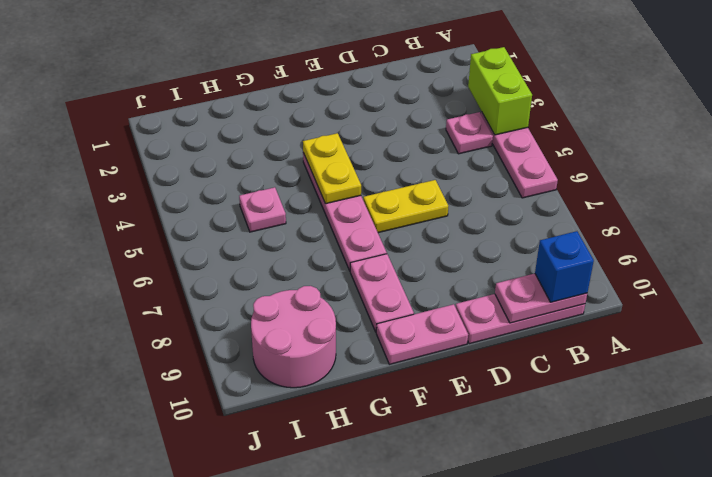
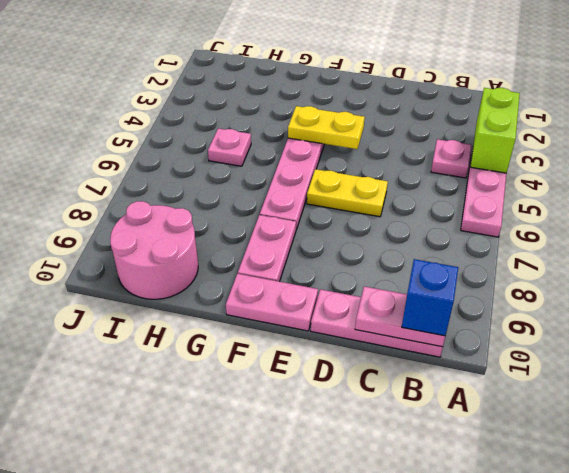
yellow 1x2 plate [303,133,361,204] -> yellow 1x2 plate turned to [288,106,365,149]

